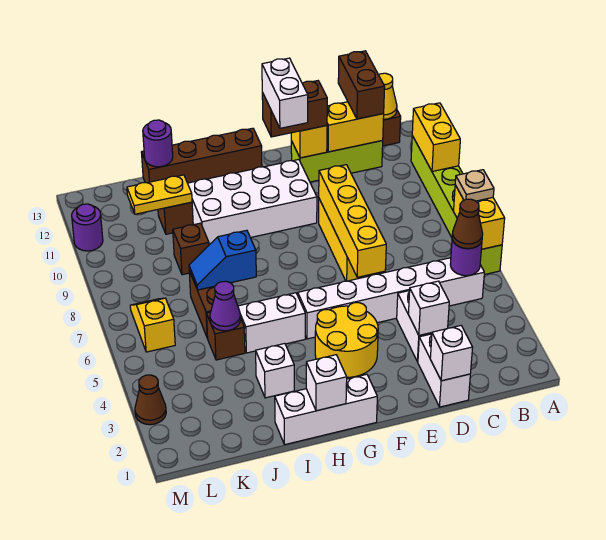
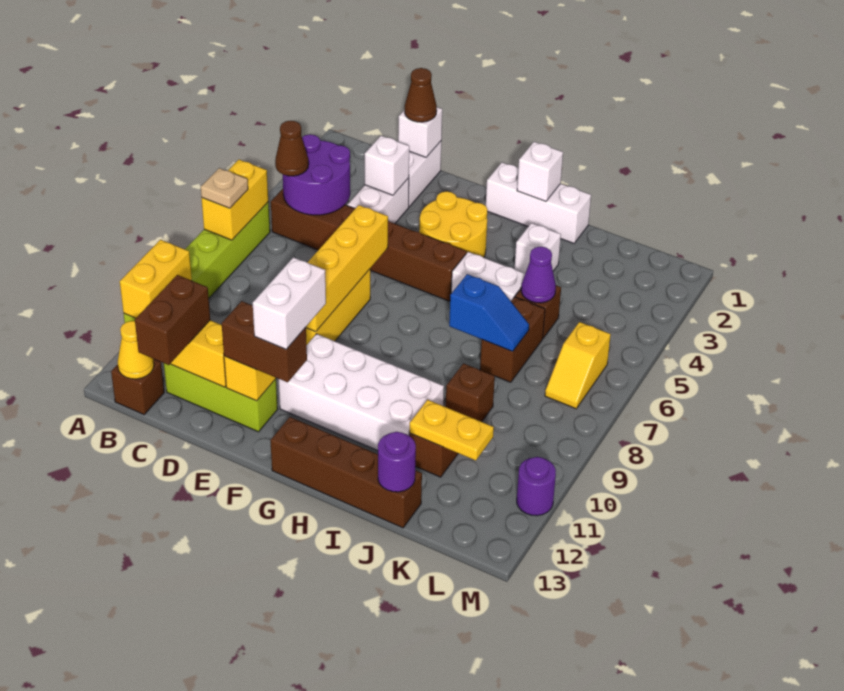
white 1x6 brick [298,258,484,339] -> brown 1x6 brick [271,189,467,301]
purple 1x1 round brick [450,239,482,276] -> purple 2x2 round brick [283,134,350,215]
brown 1x1 cone [135,375,166,425] -> brown 1x1 cone moved to [405,68,437,122]

